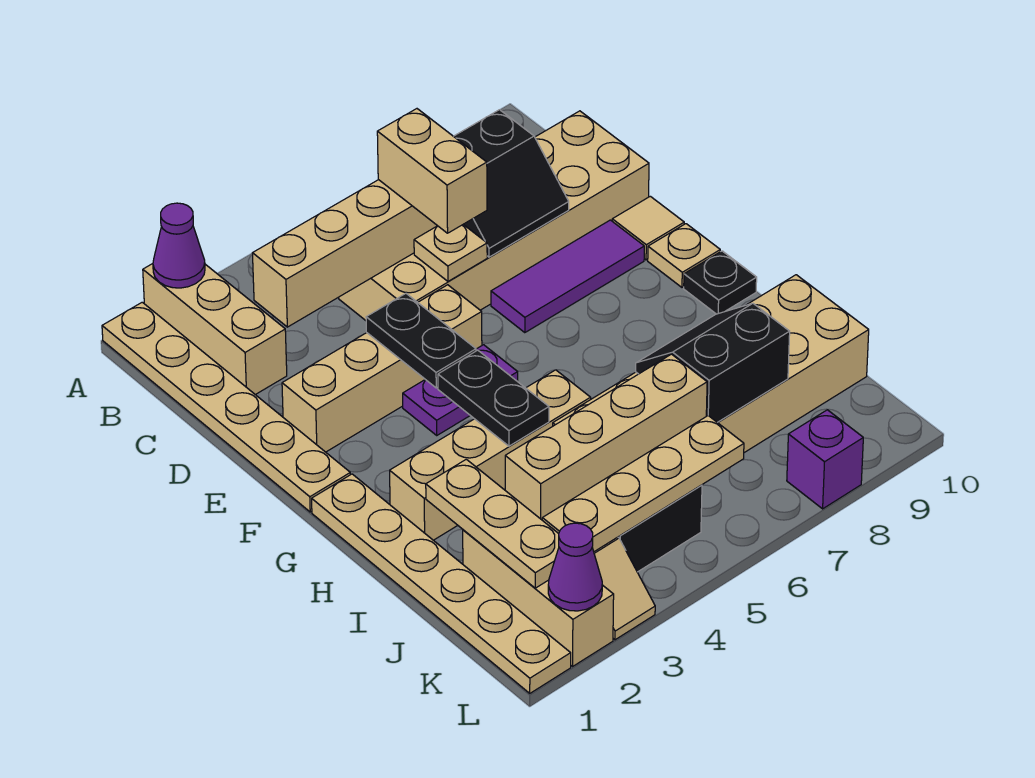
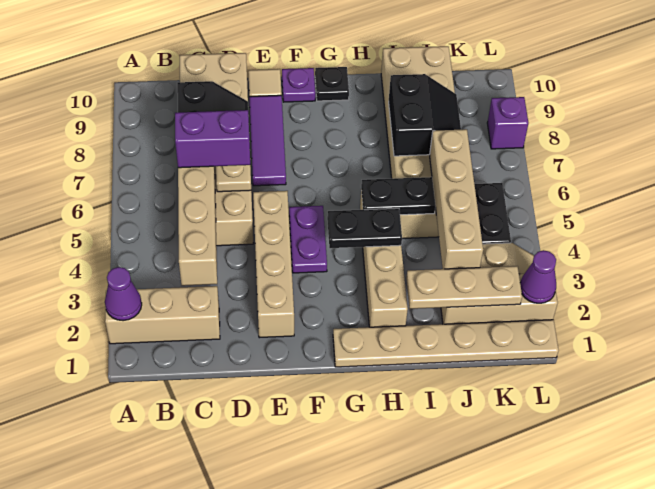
tan 1x6 plate [102,302,350,512] -> none
tan 1x2 brick [377,109,487,233] -> purple 1x2 brick [175,110,250,168]
black 1x2 plate [366,294,476,388] -> black 1x2 plate moved to [361,177,436,215]
tan 1x1 plate [648,224,720,287] -> purple 1x1 plate [282,68,315,102]
black 2x2 slope [636,303,790,422] -> black 2x2 slope turned to [389,74,461,156]
tan 1x4 plate [542,416,744,552] -> none

